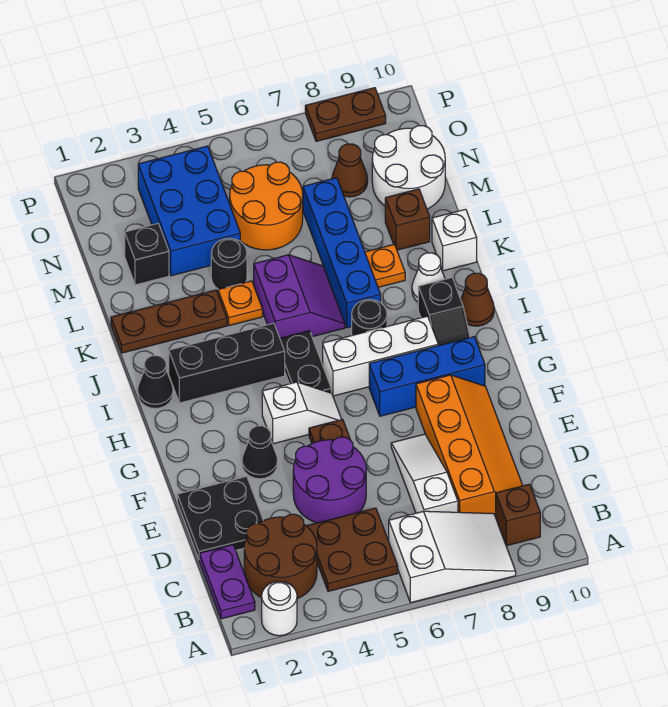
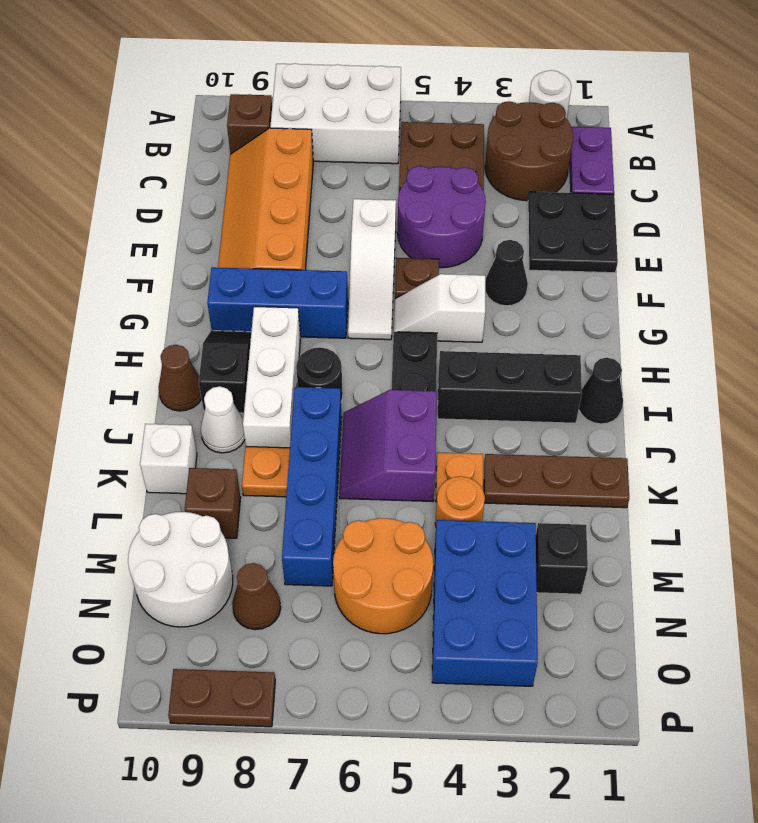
white 2x3 slope [389,511,516,603] -> white 2x3 brick [270,63,401,164]
white 1x3 slope [391,434,458,513] -> white 1x3 slope moved to [348,199,396,340]
white 1x3 brick [323,316,438,396] -> white 1x3 brick turned to [243,306,300,448]
black 1x1 round brick [211,238,247,289] -> orange 1x1 round brick [435,476,485,525]

